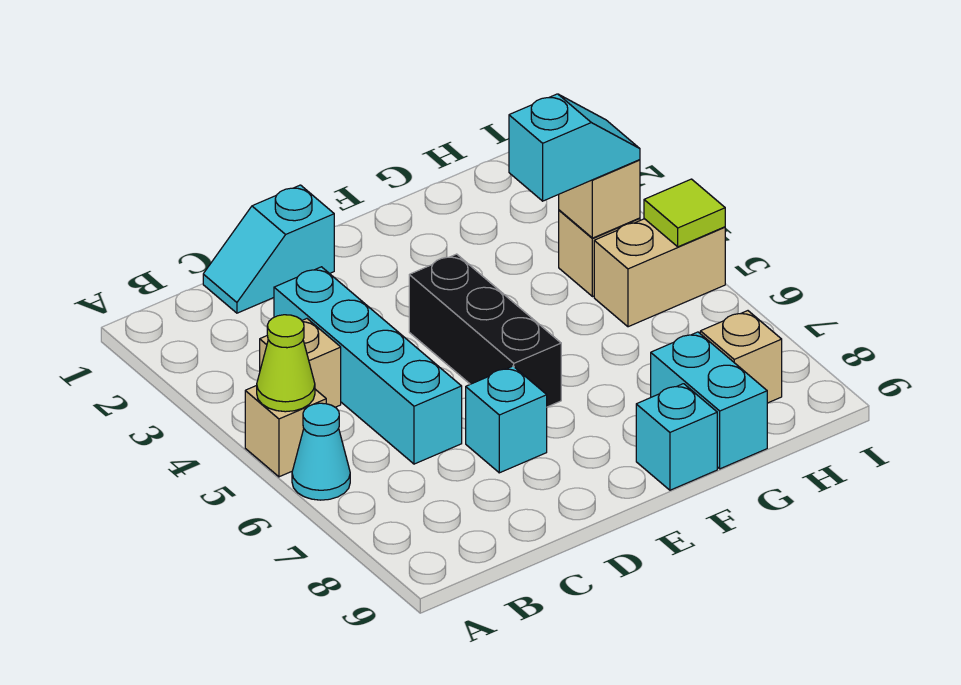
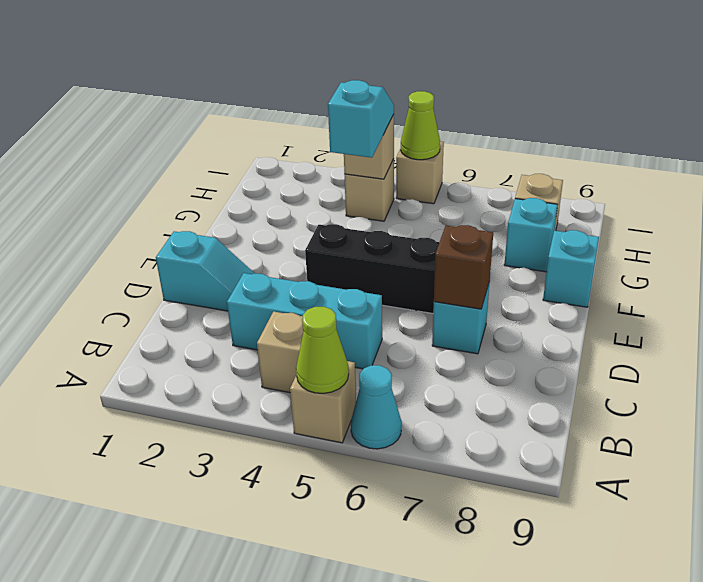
cyan 1x2 slope [203,185,334,313] -> cyan 1x2 slope turned to [156,231,255,311]
cyan 1x4 brick [274,267,462,464] -> cyan 1x3 brick [227,273,382,369]
none -> brown 1x1 brick [434,225,493,309]
cyan 1x2 brick [651,332,767,469] -> cyan 1x1 brick [504,198,558,272]
tan 1x2 brick [594,219,725,327] -> tan 1x1 brick [396,141,444,204]
lime 1x1 tile [644,179,725,247] -> lime 1x1 cone [401,91,440,160]

